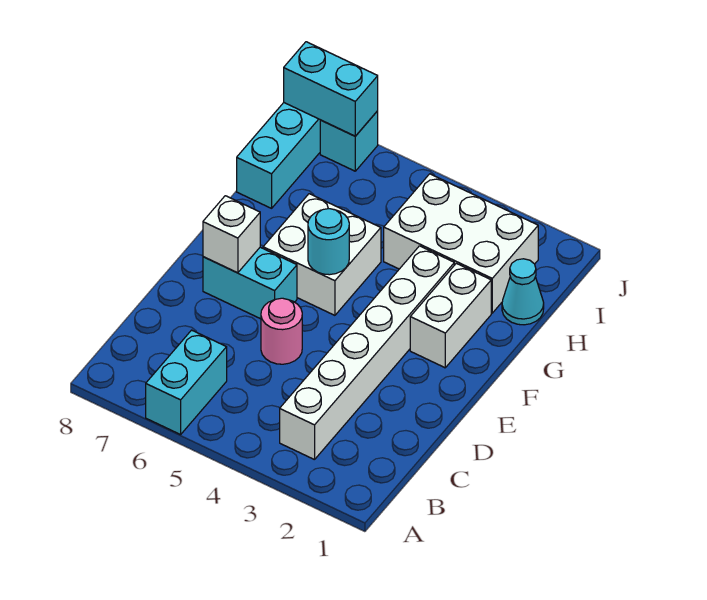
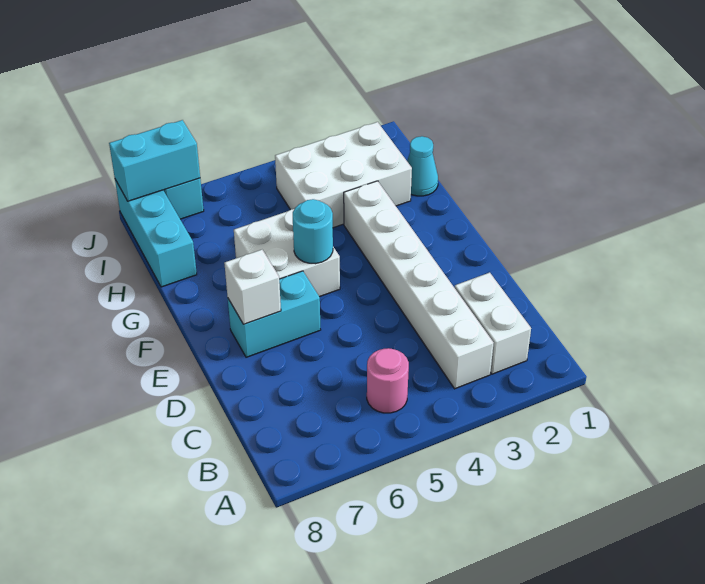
cyan 1x2 brick [146,330,227,435] -> none
pink 1x1 round brick [261,298,302,364] -> pink 1x1 round brick moved to [367,348,409,413]
white 1x2 brick [410,263,491,368] -> white 1x2 brick moved to [455,273,531,374]

